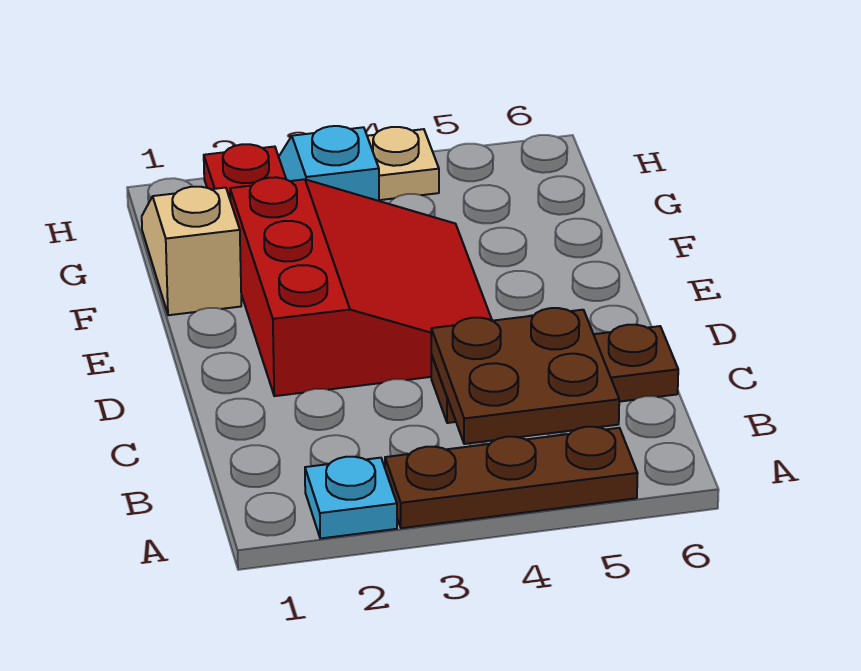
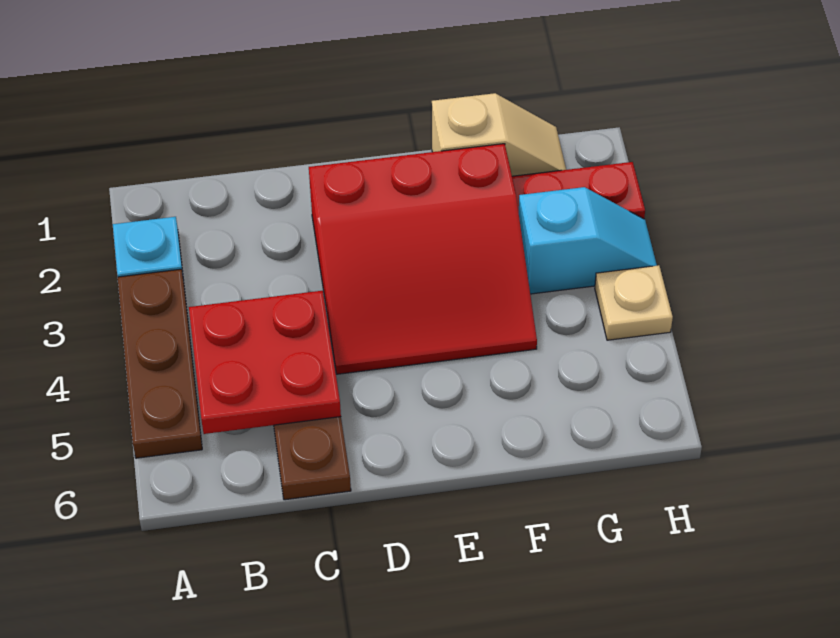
brown 2x2 plate [431,308,619,444] -> red 2x2 plate [189,291,341,434]

